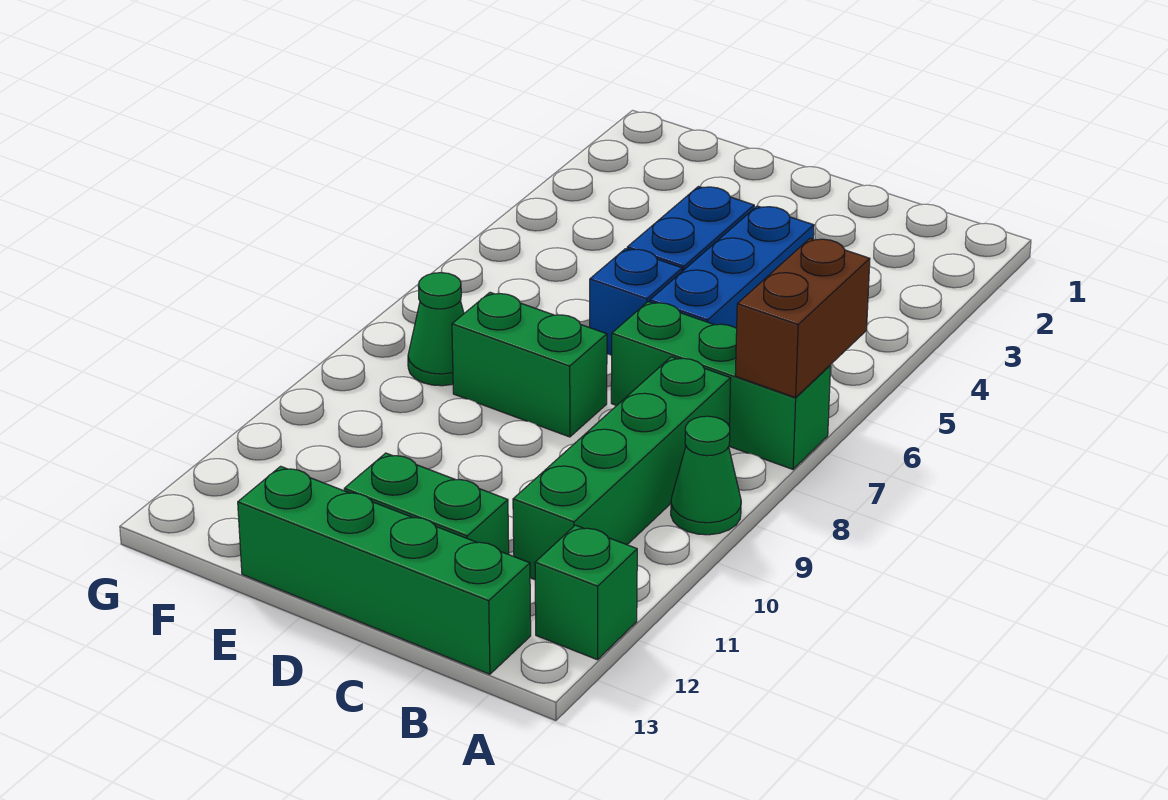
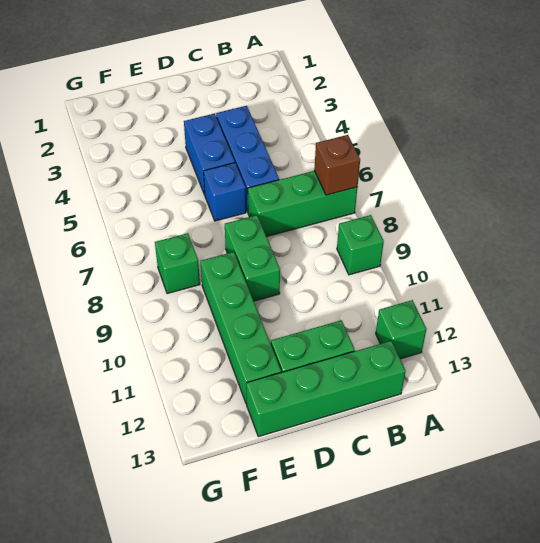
brown 1x2 brick [735,239,870,398] -> brown 1x1 brick [314,135,360,195]
green 1x1 cone [671,416,741,535] -> green 1x1 brick [337,215,384,275]
green 1x4 brick [513,357,731,579] -> green 1x4 brick moved to [200,252,281,404]
green 1x2 brick [452,292,607,437] -> green 1x2 brick turned to [225,215,280,301]
green 1x1 cone [408,273,464,386] -> green 1x1 brick [155,233,200,294]

